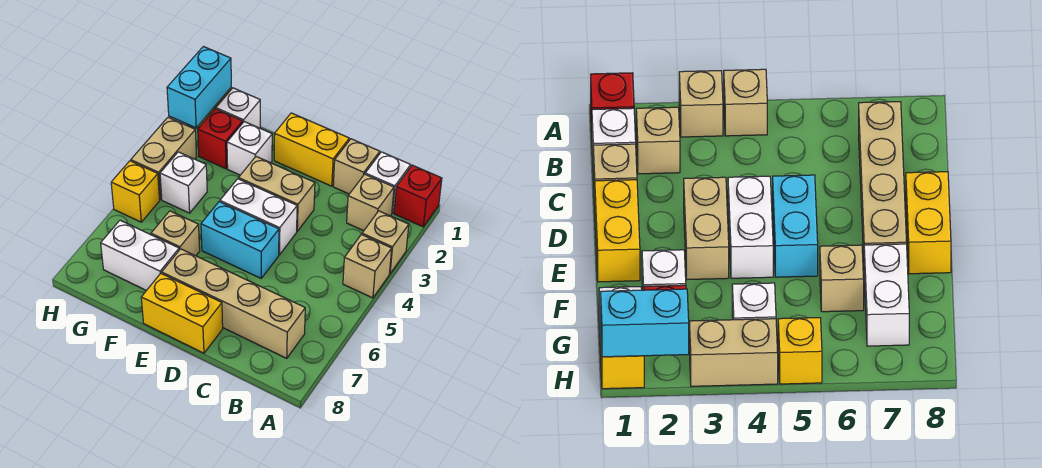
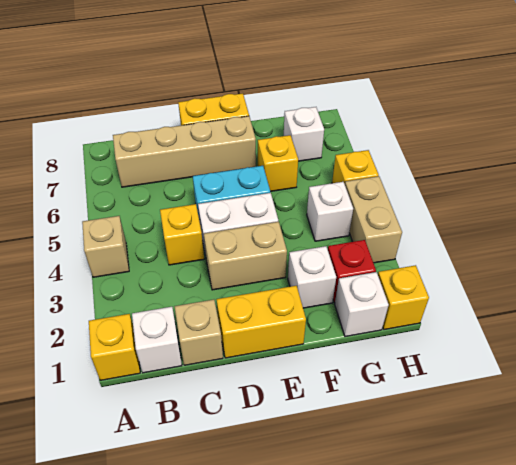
red 1x1 brick [394,165,442,227] -> yellow 1x1 brick [89,314,140,380]
tan 1x1 brick [362,211,409,273] -> none
tan 1x1 brick [347,174,394,231] -> none
none -> yellow 1x1 brick [160,204,204,265]
tan 1x1 brick [151,211,200,256] -> yellow 1x1 brick [258,135,298,192]
white 1x2 brick [101,220,179,291] -> white 1x1 brick [284,107,324,161]
cyan 1x2 brick [167,47,231,128] -> none

